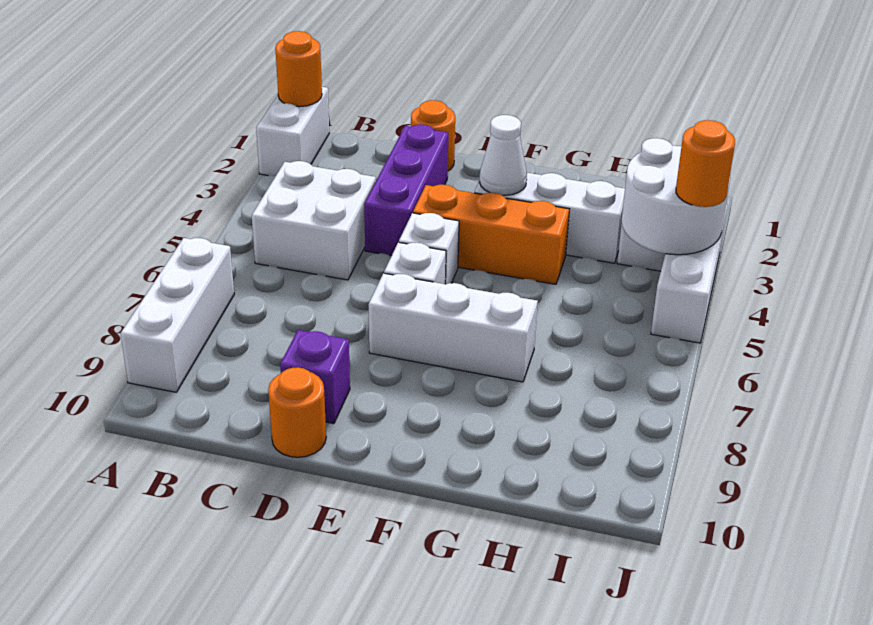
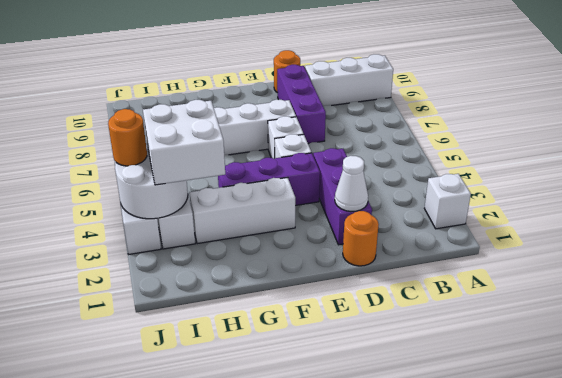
white 1x2 brick [256,87,329,176] -> white 1x1 brick [424,174,471,229]
orange 1x1 round brick [275,31,322,107] -> none
white 1x3 brick [121,238,234,392] -> white 1x3 brick turned to [305,54,393,106]
white 2x2 brick [252,161,376,280] -> white 2x2 brick moved to [143,100,225,185]
purple 1x1 brick [280,330,350,424] -> purple 1x3 brick [277,65,326,144]
orange 1x3 brick [413,185,569,284] -> purple 1x3 brick [218,153,320,206]
white 1x1 cone [479,115,527,195] -> white 1x1 cone moved to [335,156,368,211]

